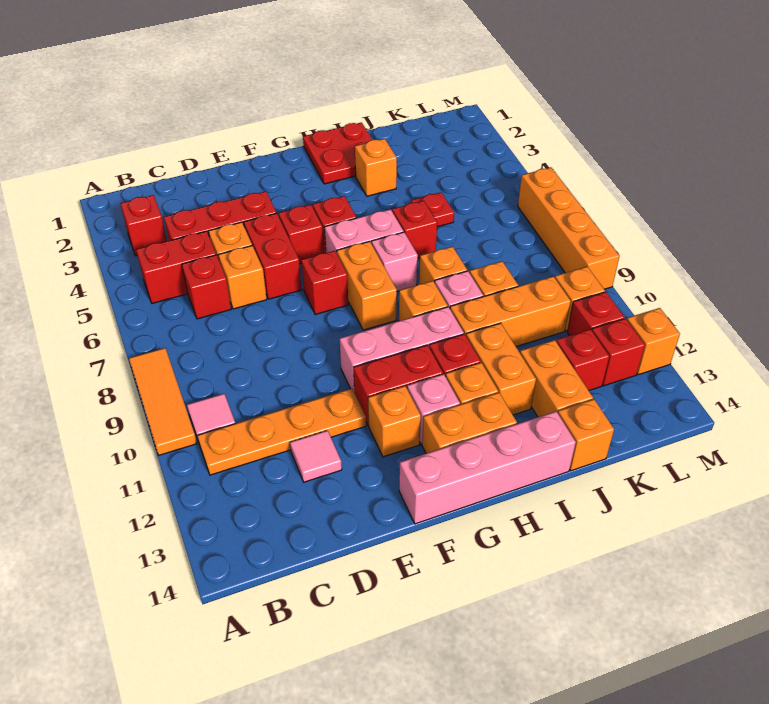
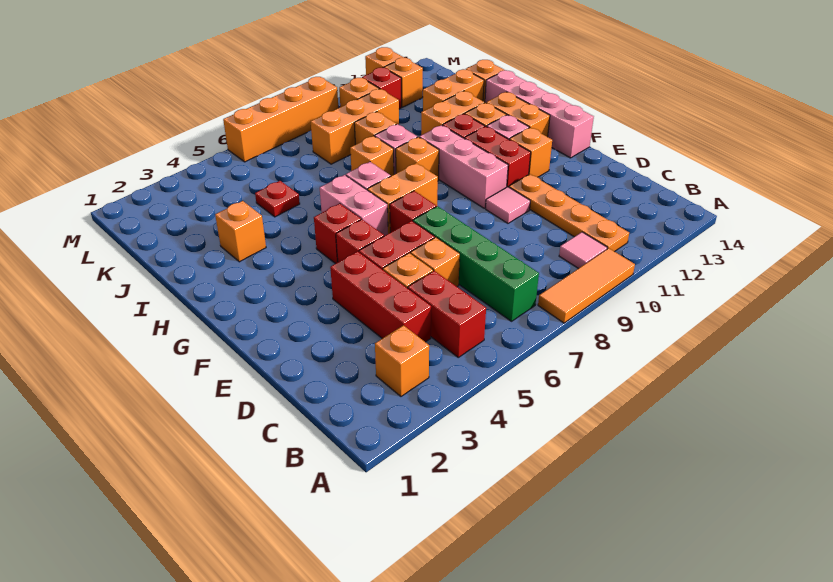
red 1x1 brick [120,195,167,256] -> orange 1x1 brick [375,325,429,396]
none -> green 1x4 brick [413,206,539,321]
red 1x1 brick [182,255,231,319] -> none
pink 1x1 tile [290,431,342,482] -> pink 1x1 tile moved to [486,187,530,223]
red 2x2 plate [303,122,372,184] -> none
red 1x1 brick [392,201,437,258] -> none
orange 1x3 brick [450,276,571,347] -> orange 1x3 brick turned to [311,89,399,164]
red 1x1 brick [556,329,609,390] -> none
red 1x1 brick [592,318,645,386] -> orange 1x1 brick [384,58,423,107]

